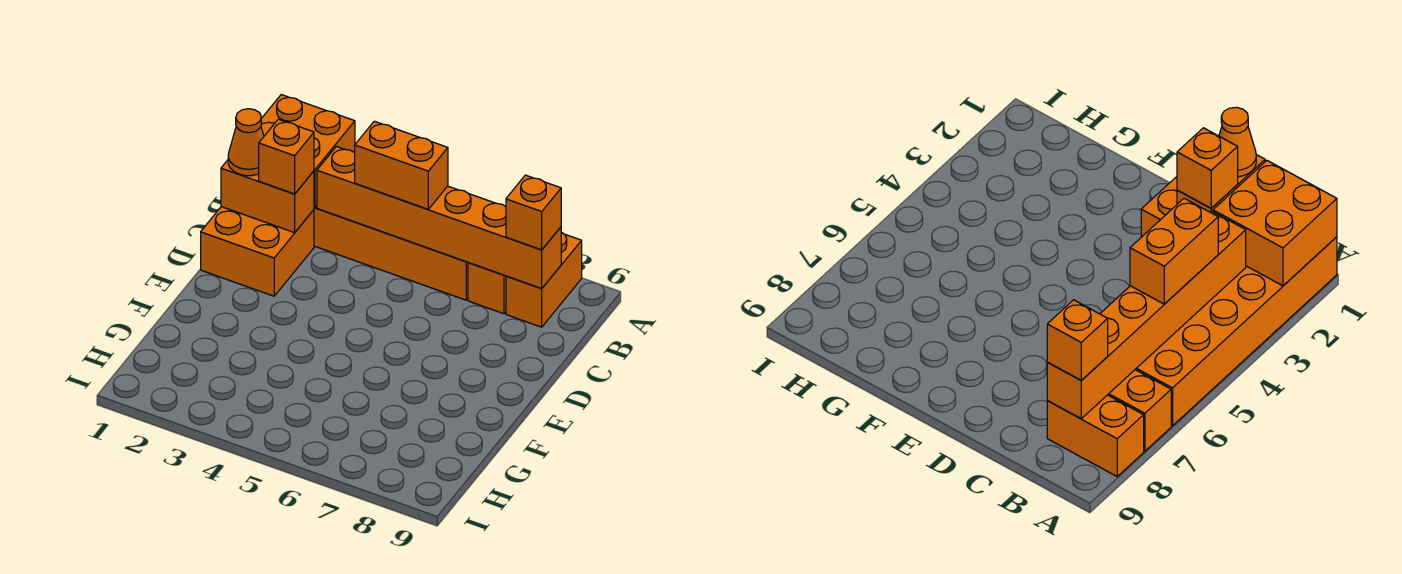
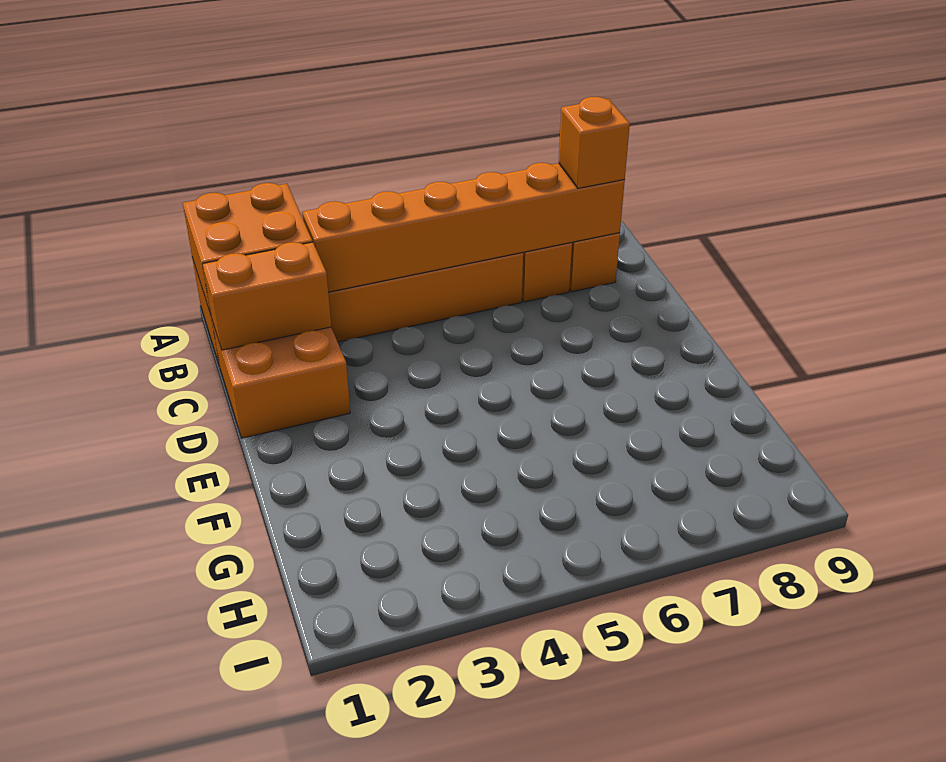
orange 1x2 brick [355,121,448,209] -> none
orange 1x1 cone [228,109,264,176] -> none
orange 1x1 brick [259,119,314,194] -> none

